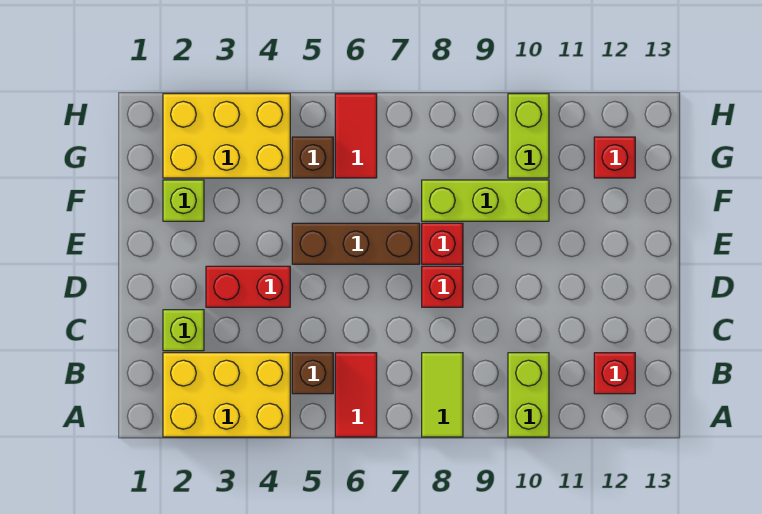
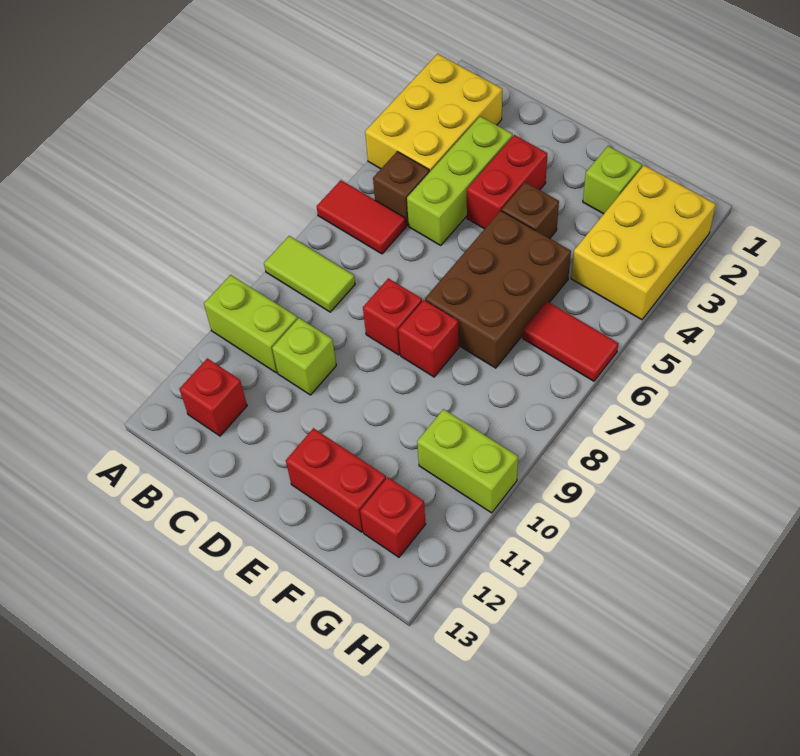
lime 1x1 brick [163,310,204,351] -> lime 1x1 brick moved to [272,318,336,395]
brown 1x3 brick [292,223,420,264] -> brown 2x3 brick [425,211,571,368]
none -> red 1x2 brick [286,428,386,532]
lime 1x3 brick [422,180,549,221] -> lime 1x3 brick moved to [407,116,513,245]
brown 1x1 brick [292,137,333,178] -> brown 1x1 brick moved to [502,182,559,238]

